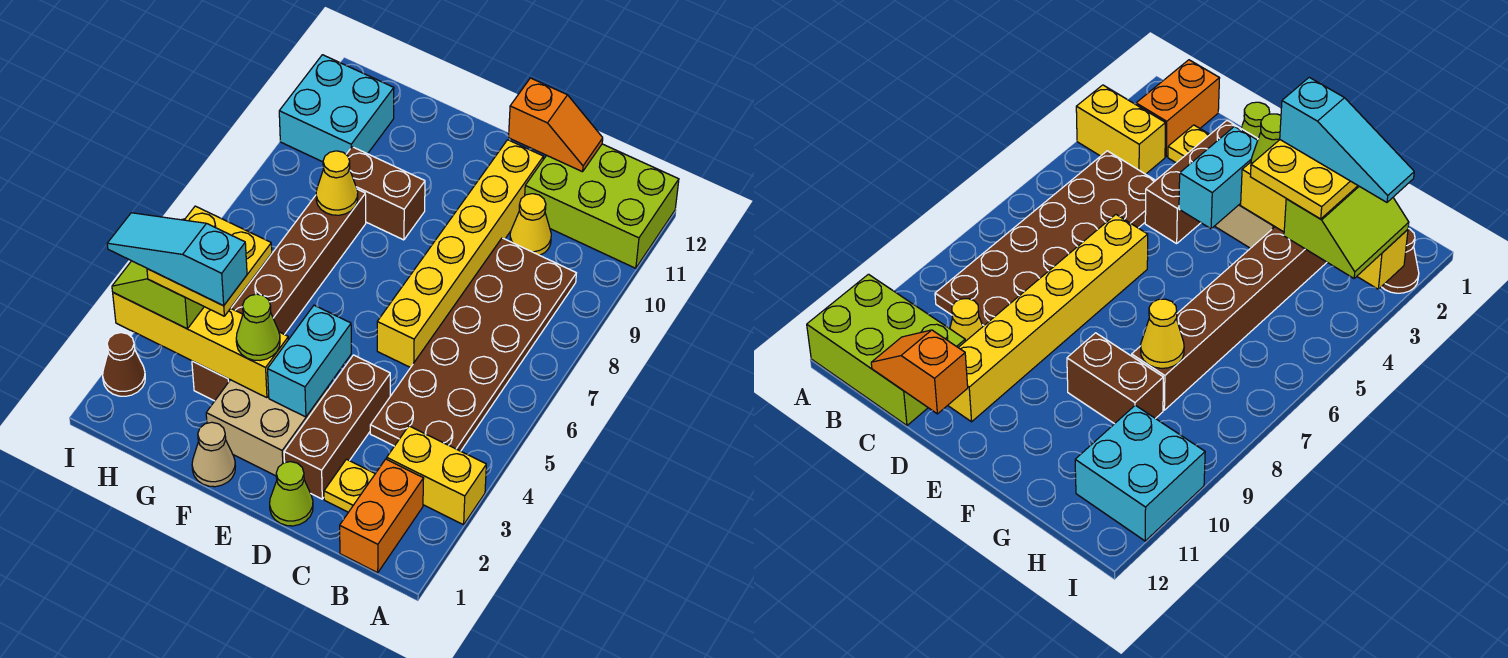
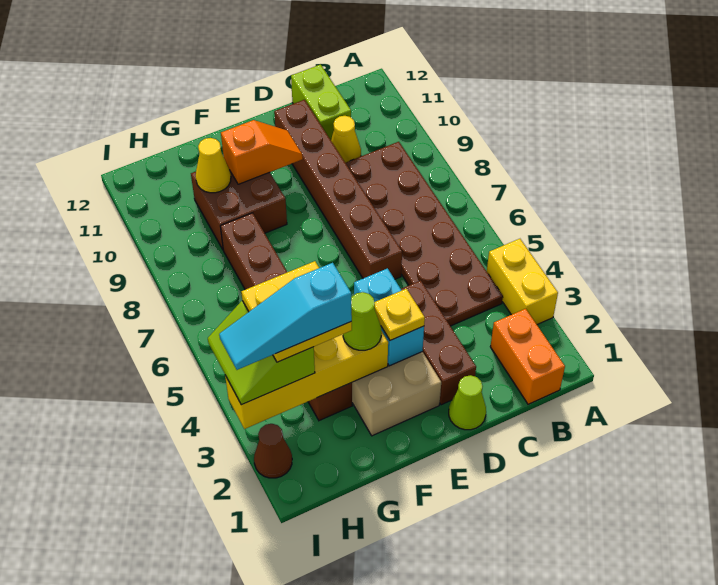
yellow 1x2 brick [387,426,486,525] -> yellow 1x2 brick turned to [487,239,558,324]
lime 2x3 brick [525,144,679,268] -> lime 1x2 brick [291,65,351,140]
yellow 1x1 plate [324,459,375,512] -> yellow 1x1 plate moved to [375,289,425,340]
orange 1x2 slope [509,78,603,172] -> orange 1x2 slope moved to [221,120,303,184]
yellow 1x6 brick [377,140,543,368] -> brown 1x6 brick [274,100,402,279]
tan 1x1 cone [192,422,236,487] -> none
brown 1x2 brick [346,147,425,240] -> brown 2x2 brick [191,171,287,249]
yellow 1x1 cone [316,151,358,215] -> yellow 1x1 cone moved to [196,138,231,193]
cyan 2x2 brick [279,55,394,162] -> none

